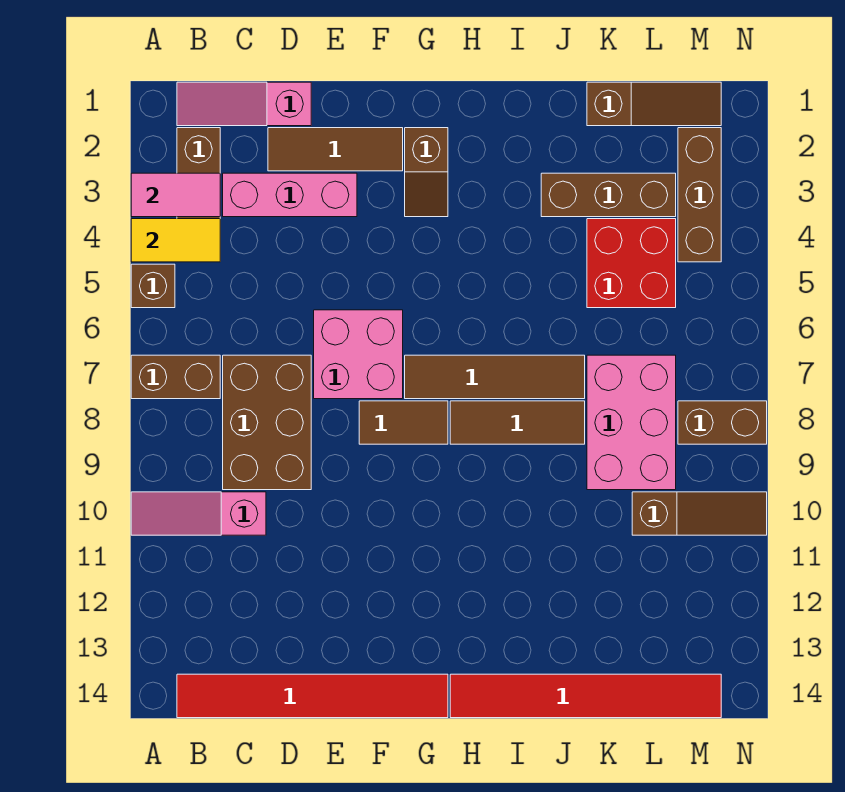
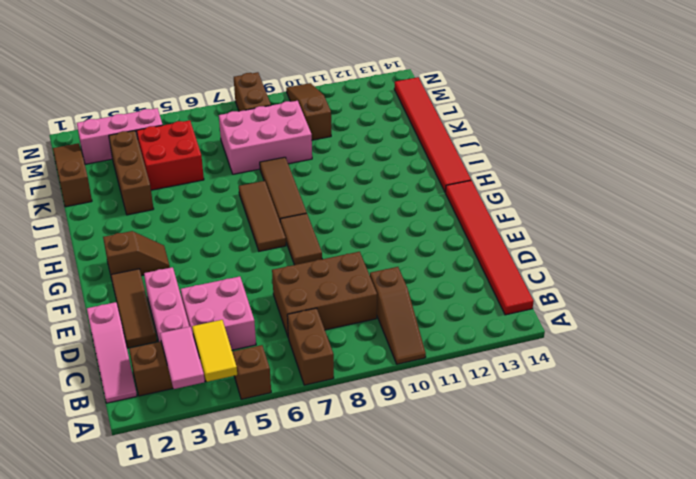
pink 1x3 slope [131,492,266,535] -> brown 1x3 slope [370,267,426,364]
pink 2x2 brick [314,310,403,399] -> pink 2x2 brick moved to [181,276,256,350]
brown 1x4 tile [405,355,585,399] -> brown 1x3 tile [239,181,286,251]
brown 1x3 brick [678,128,721,262] -> pink 1x3 brick [77,108,162,164]

